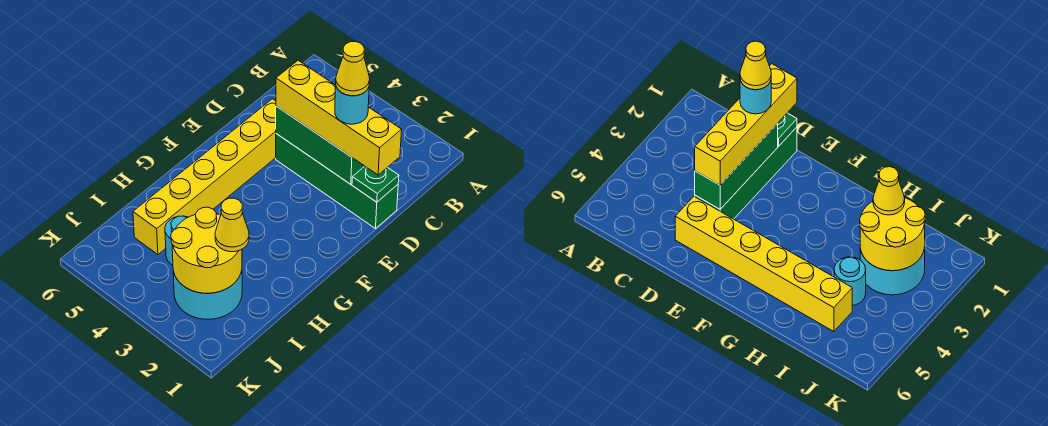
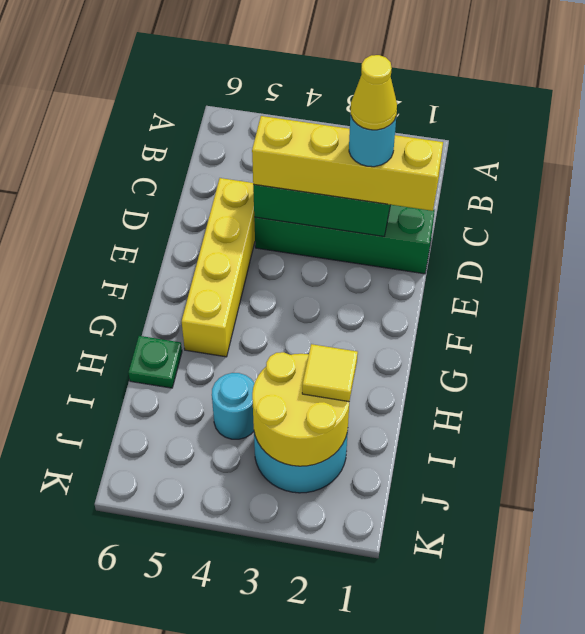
green 1x1 plate [352,166,399,202] -> green 1x1 plate moved to [128,336,182,388]
yellow 1x6 brick [133,99,276,254] -> yellow 1x4 brick [182,178,255,357]
yellow 1x1 cone [215,198,249,252] -> yellow 1x1 tile [302,344,358,402]

